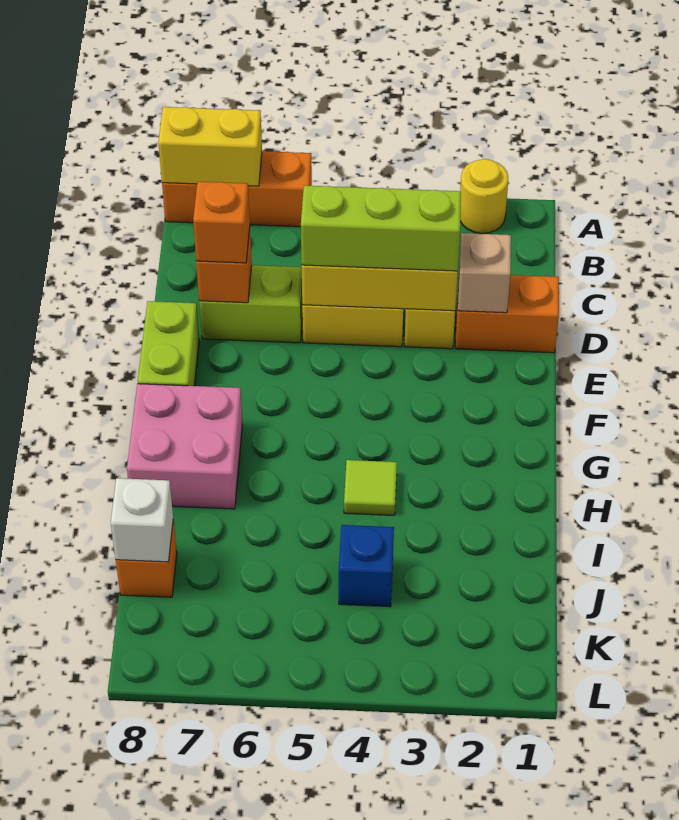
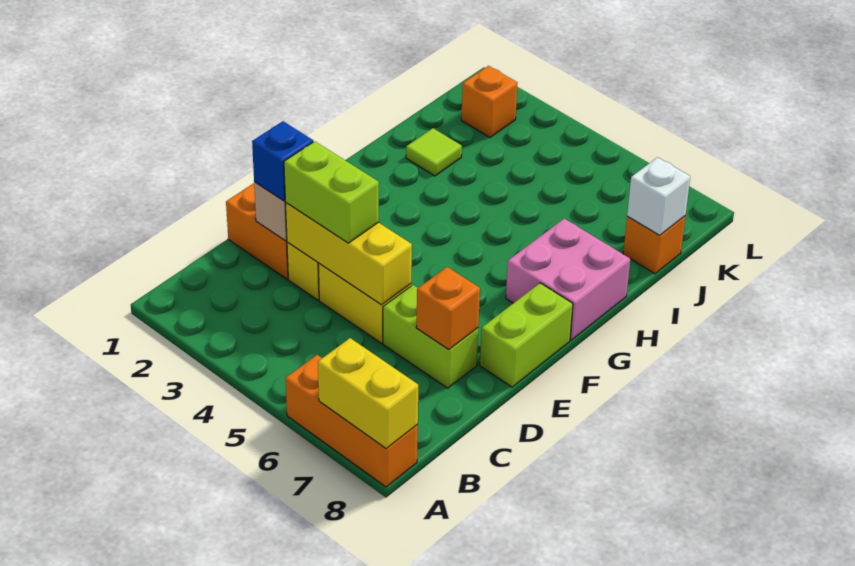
yellow 1x1 round brick [460,159,508,233] -> none
lime 1x3 brick [301,186,461,271] -> lime 1x2 brick [284,141,379,243]
orange 1x1 brick [193,182,250,263] -> orange 1x1 brick moved to [461,66,517,137]
lime 1x1 tile [344,460,397,515] -> lime 1x1 tile moved to [406,128,462,176]
blue 1x1 brick [339,525,394,607] -> blue 1x1 brick moved to [252,121,313,201]

